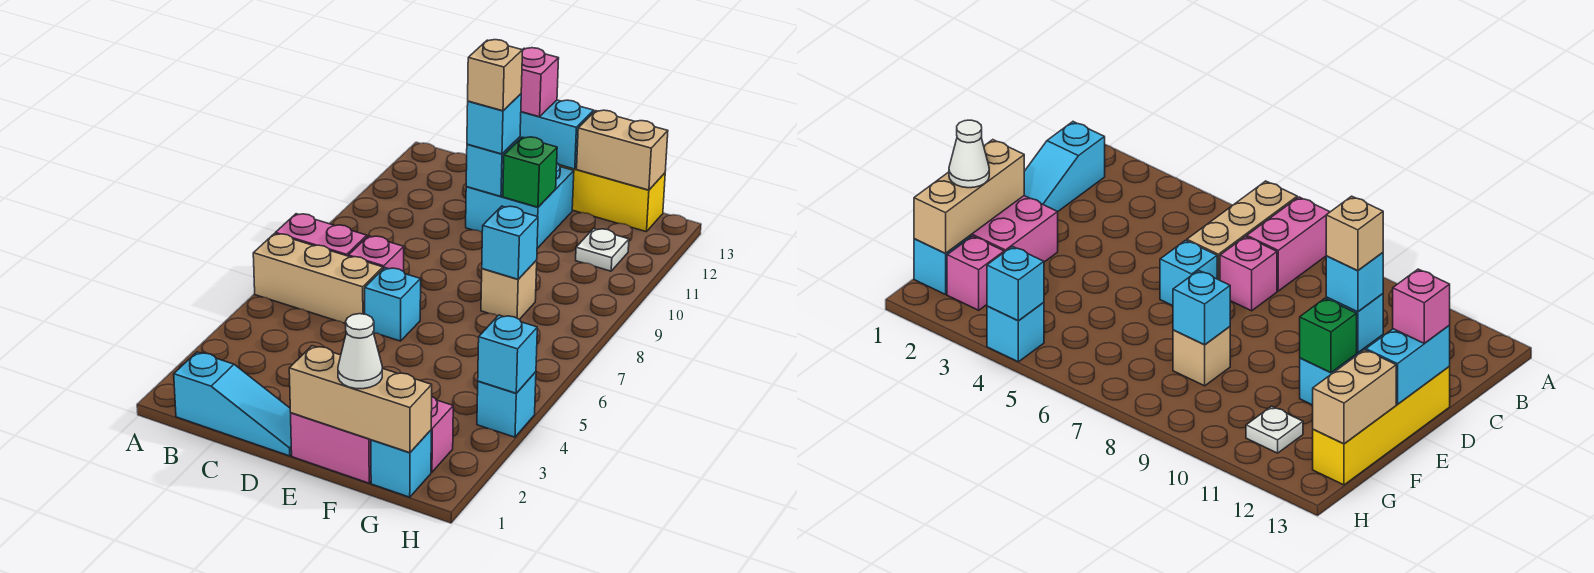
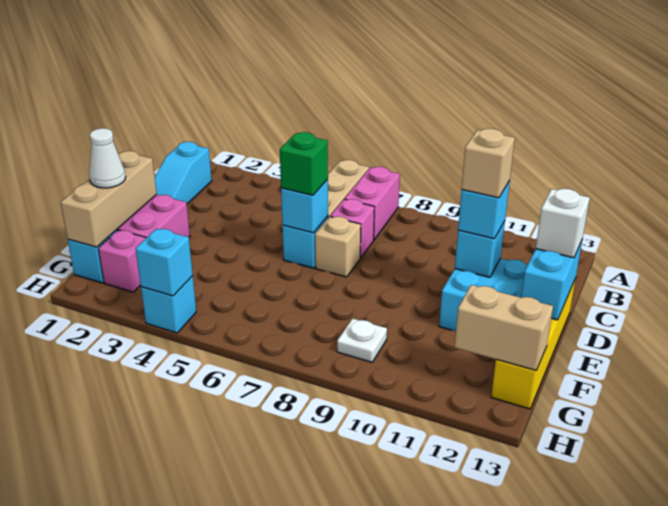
pink 1x1 brick [521,48,559,117] -> white 1x1 brick [536,189,590,258]
green 1x1 brick [503,137,557,207] -> green 1x1 brick moved to [280,132,328,195]
tan 1x1 brick [481,260,537,319] -> tan 1x1 brick moved to [315,216,361,277]
cyan 1x1 brick [482,206,538,279] -> cyan 1x1 brick moved to [281,179,328,233]
tan 1x2 brick [577,110,668,190] -> tan 1x2 brick turned to [455,285,553,370]
white 1x1 plate [576,229,629,271] -> white 1x1 plate moved to [337,319,387,362]

